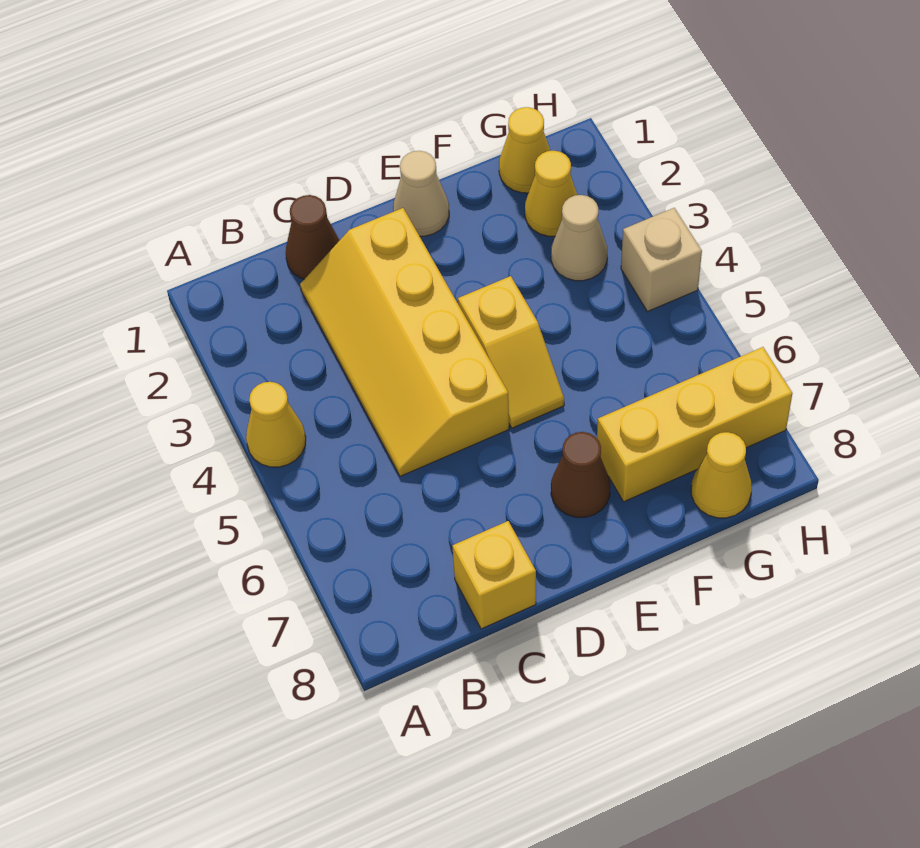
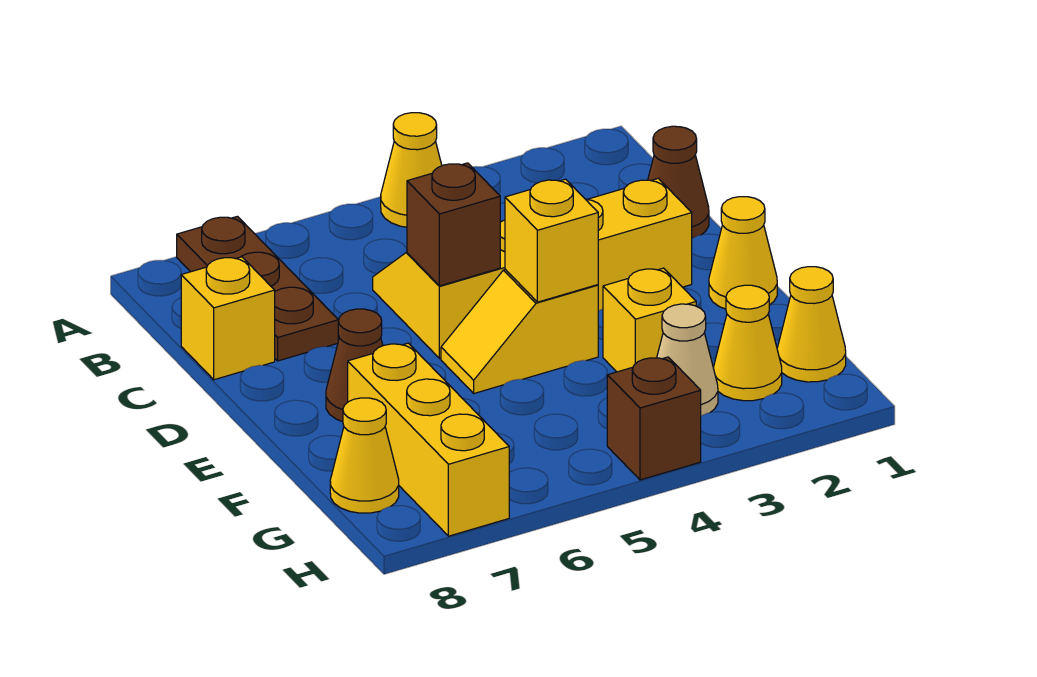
none -> brown 1x3 plate [177,216,338,361]
none -> brown 1x1 brick [407,163,500,286]
tan 1x1 cone [393,151,449,236] -> yellow 1x1 cone [709,197,777,309]
none -> yellow 1x1 brick [505,179,598,302]
none -> yellow 1x1 brick [603,268,696,372]
tan 1x1 brick [621,208,702,312] -> brown 1x1 brick [607,357,701,480]

